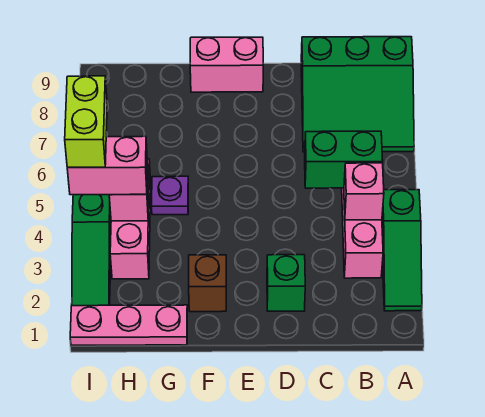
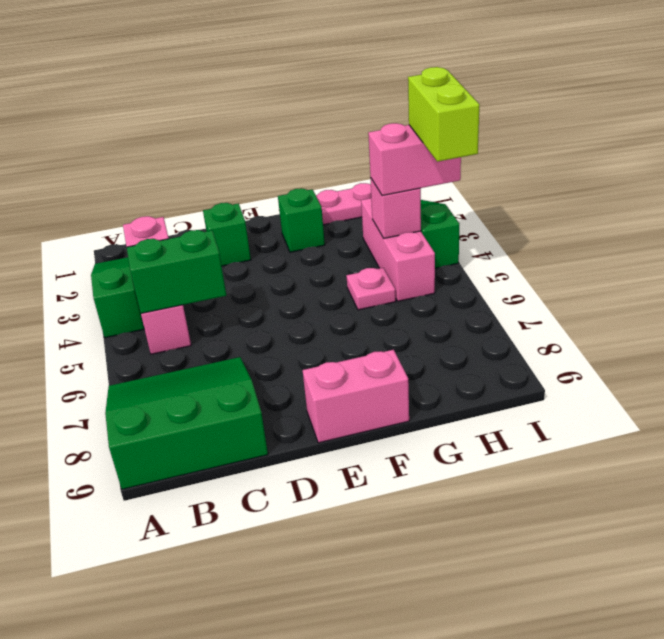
brown 1x1 brick [189,255,226,312] -> green 1x1 brick [278,188,325,252]
purple 1x1 plate [152,176,188,215] -> pink 1x1 plate [347,268,396,310]

